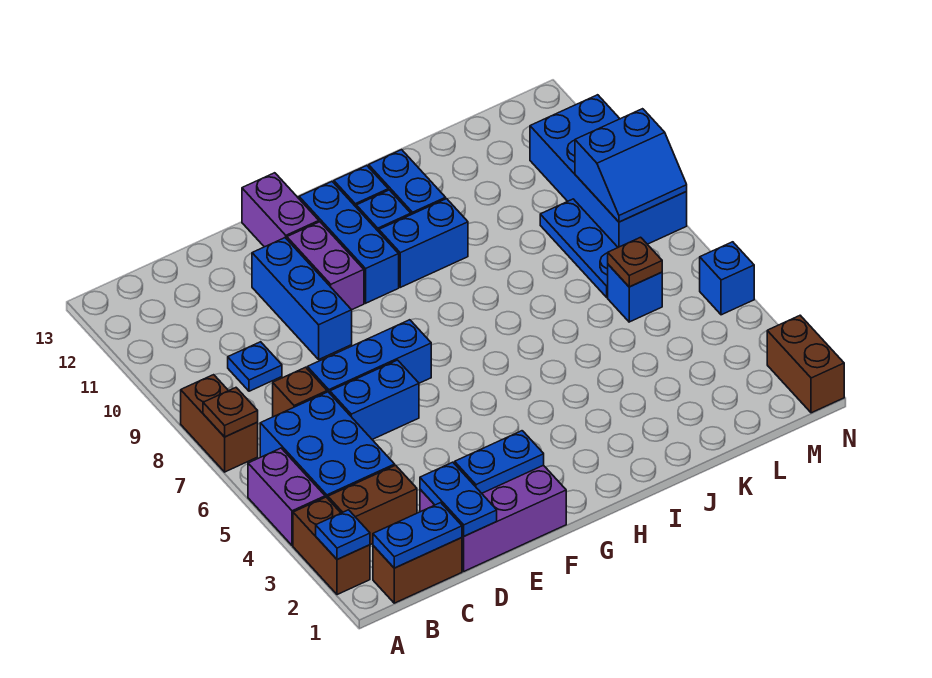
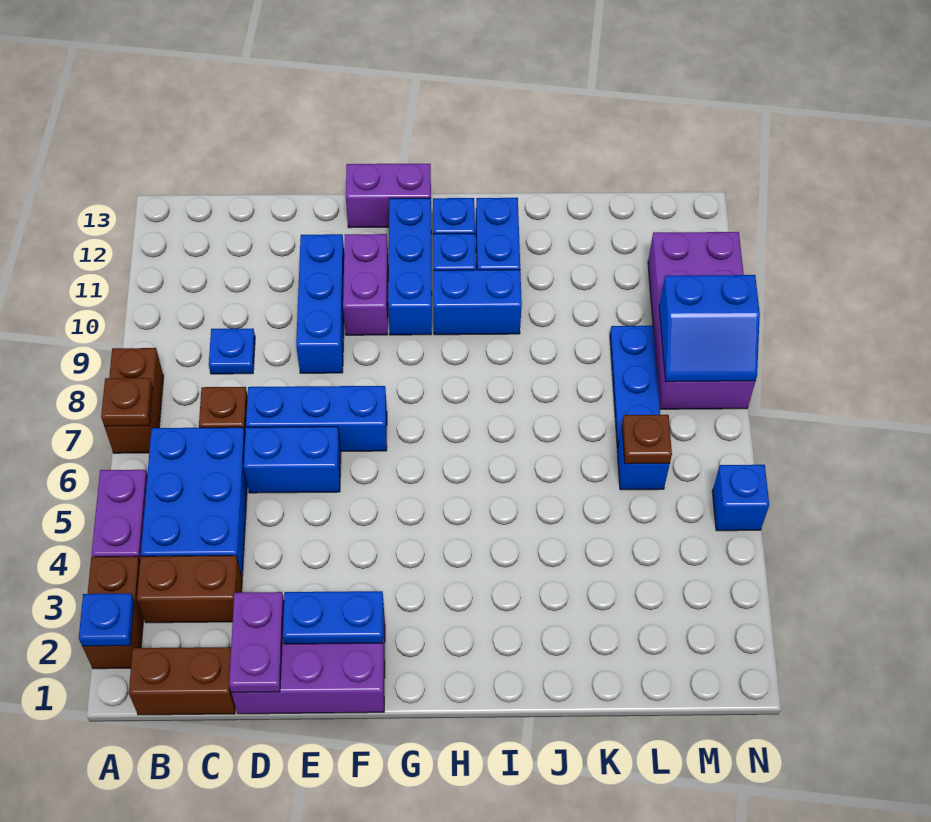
blue 1x2 plate [373,503,462,568] -> none
blue 1x2 plate [420,462,497,536] -> purple 1x2 plate [229,592,284,692]
purple 1x2 brick [242,173,319,247] -> purple 1x2 brick turned to [346,164,431,228]
blue 2x4 brick [530,95,687,247] -> purple 2x4 brick [648,232,755,409]
brown 1x2 brick [767,315,844,413] -> none

